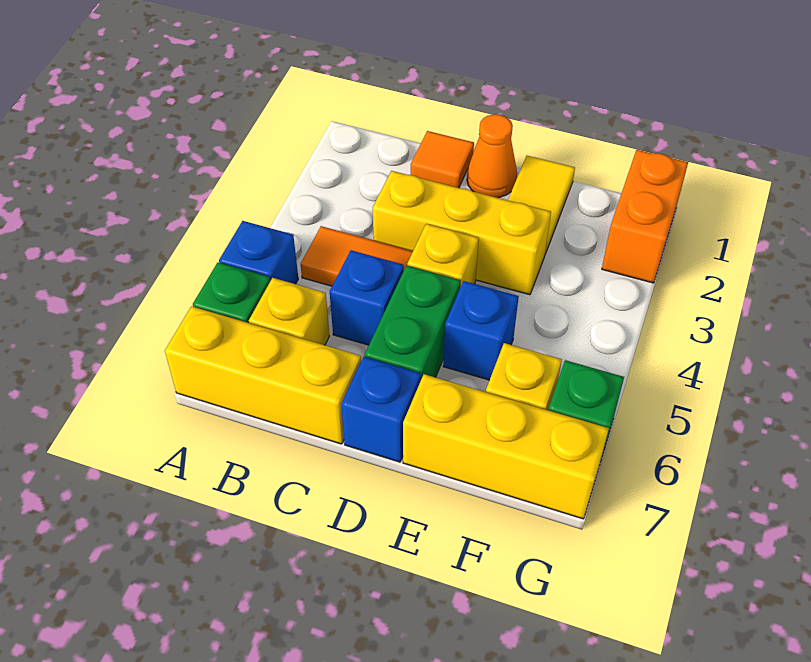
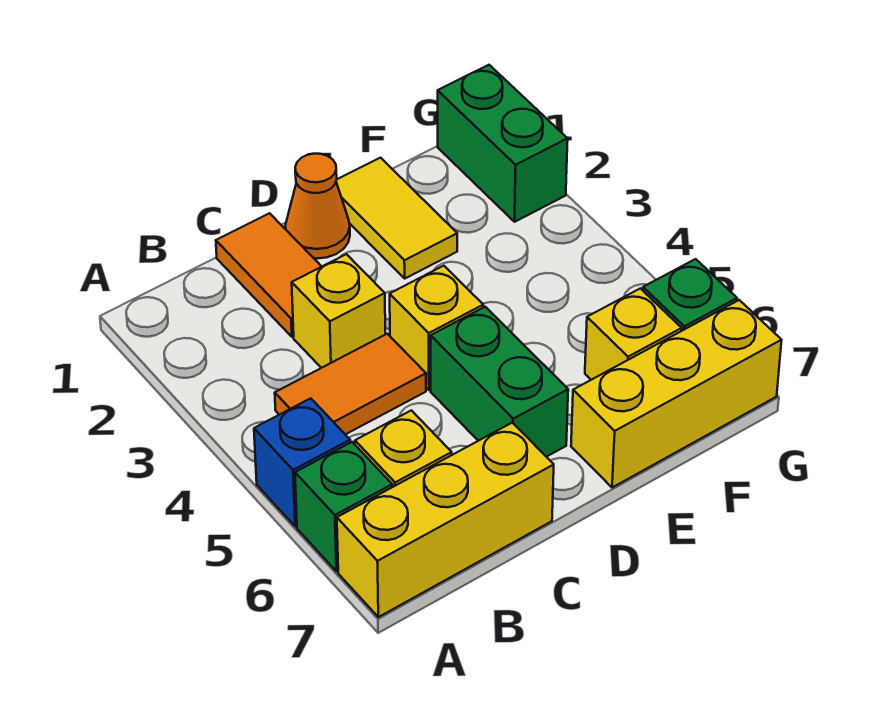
orange 1x1 tile [411,131,474,188] -> orange 1x2 tile [216,213,322,337]
yellow 1x3 brick [373,171,551,295] -> yellow 1x1 brick [292,254,385,368]
blue 1x1 brick [330,250,404,345] -> none
blue 1x1 brick [341,357,421,462] -> none
blue 1x1 brick [443,281,519,380] -> none
orange 1x2 brick [602,150,688,283] -> green 1x2 brick [438,65,568,222]

